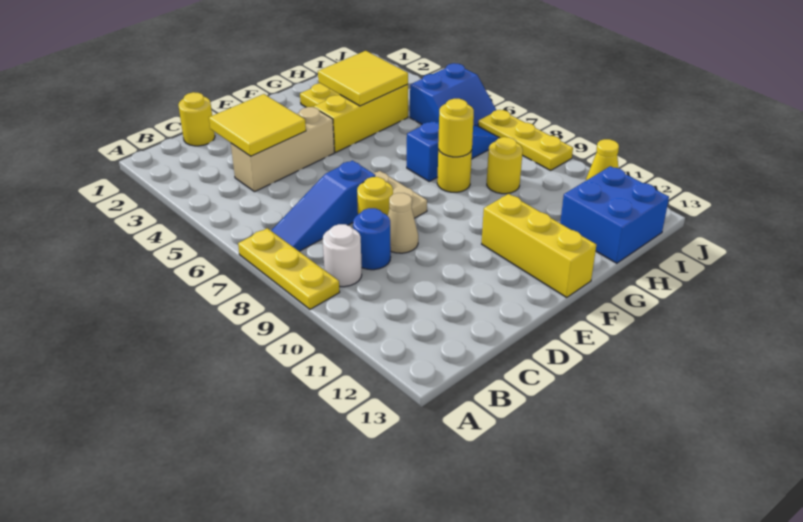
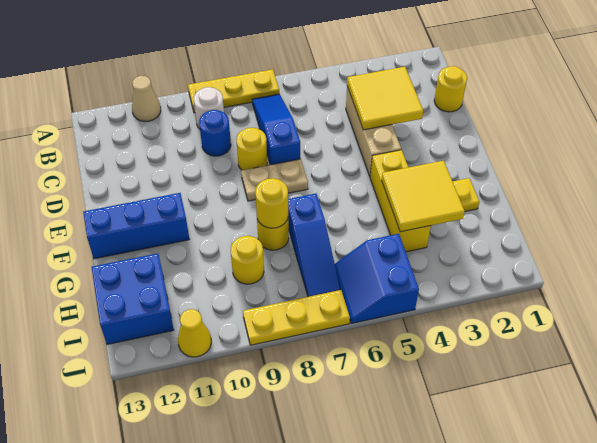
tan 1x1 cone [388,193,418,253] -> tan 1x1 cone moved to [132,76,161,121]
yellow 1x3 brick [482,194,596,297] -> blue 1x3 brick [83,193,189,259]

